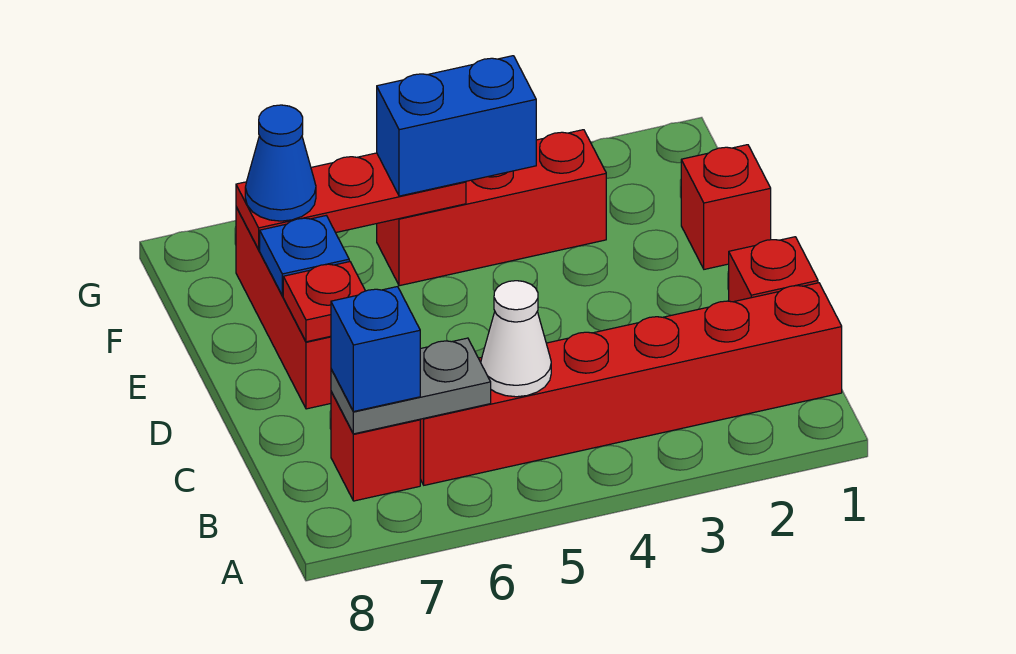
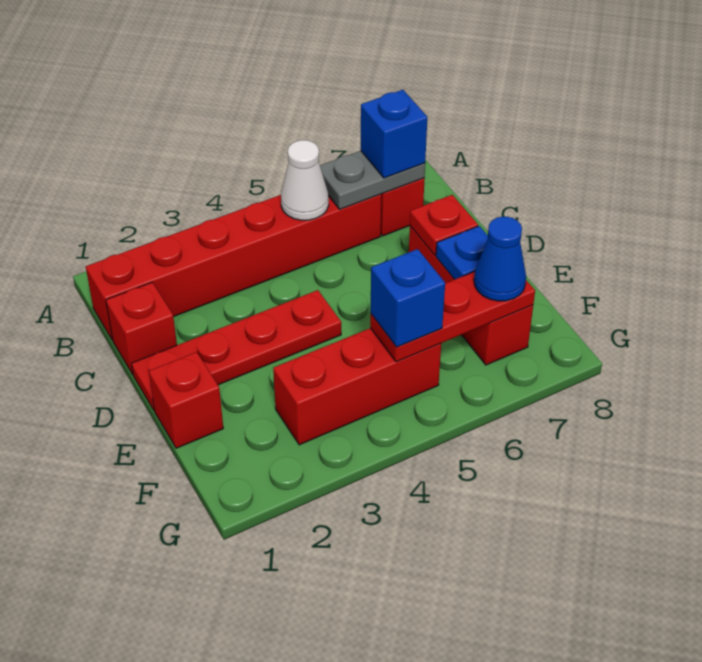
none -> red 1x4 plate [131,290,341,410]
blue 1x2 brick [377,56,536,196] -> blue 1x1 brick [371,249,445,347]

